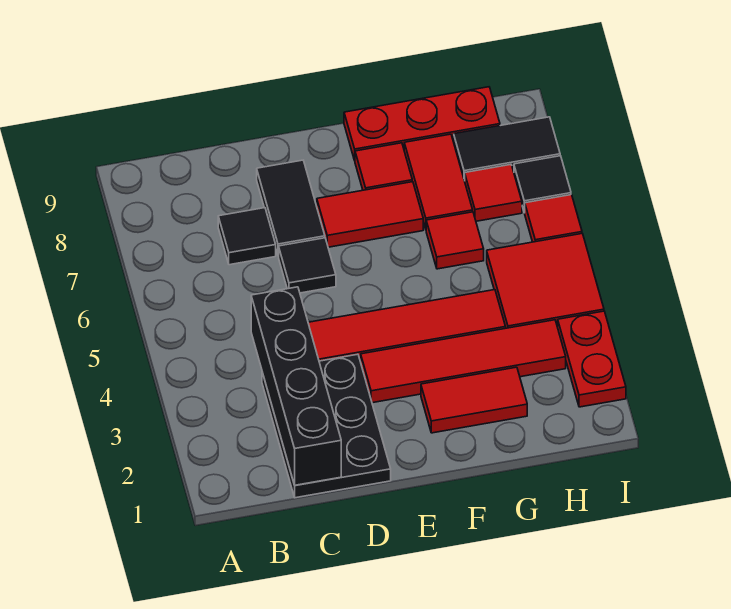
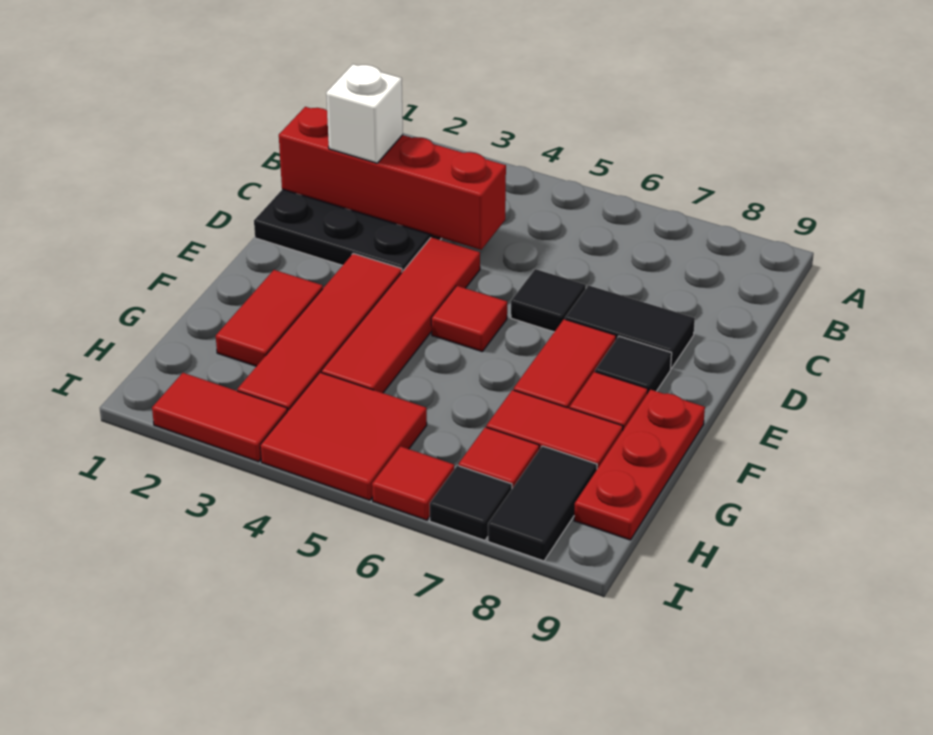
black 1x4 brick [251,287,341,485] -> red 1x4 brick [279,107,506,250]
none -> white 1x1 brick [326,64,403,163]
black 1x1 tile [218,208,276,265] -> black 1x1 tile moved to [595,336,672,394]
red 1x1 tile [426,212,484,269] -> red 1x1 tile moved to [431,286,507,351]
red 1x2 plate [558,311,626,407] -> red 1x2 tile [152,373,287,462]

